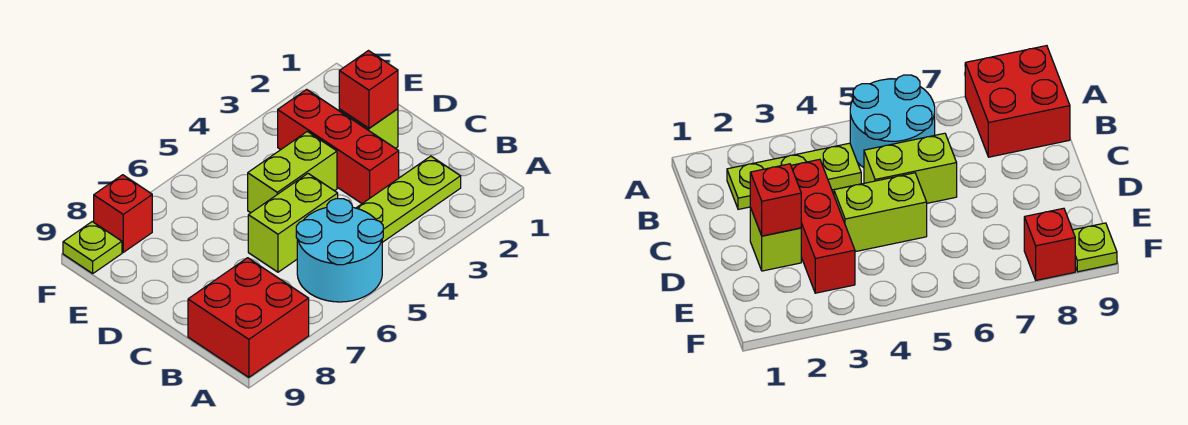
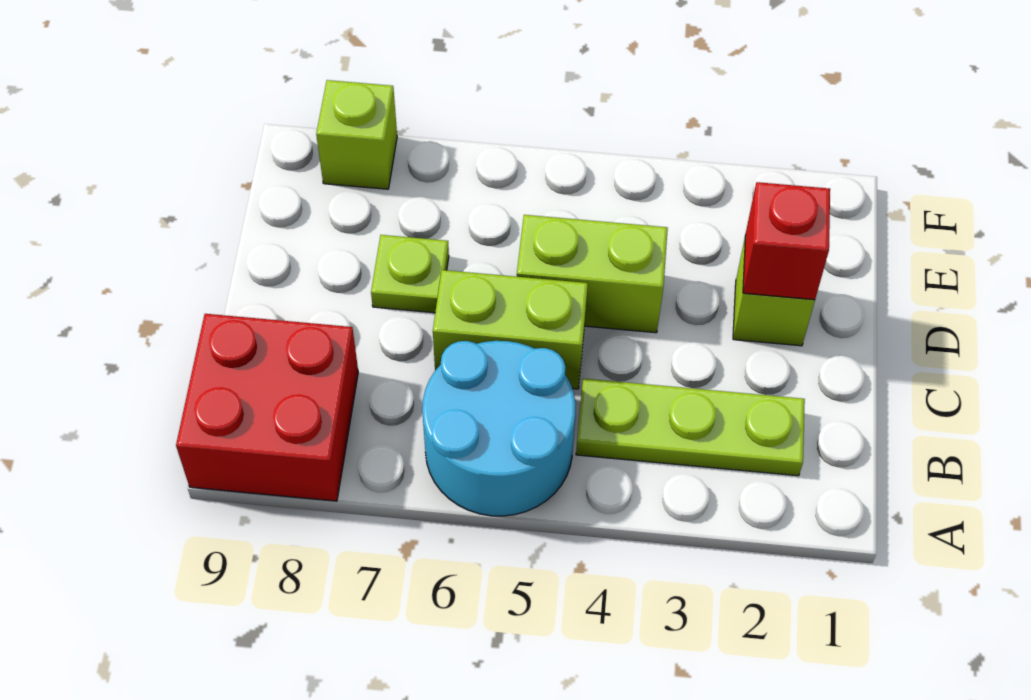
red 1x3 brick [278,89,399,203] -> none
red 1x1 brick [94,175,152,252] -> lime 1x1 brick [316,80,397,189]
lime 1x1 plate [63,222,122,273] -> lime 1x1 plate moved to [371,235,449,313]

